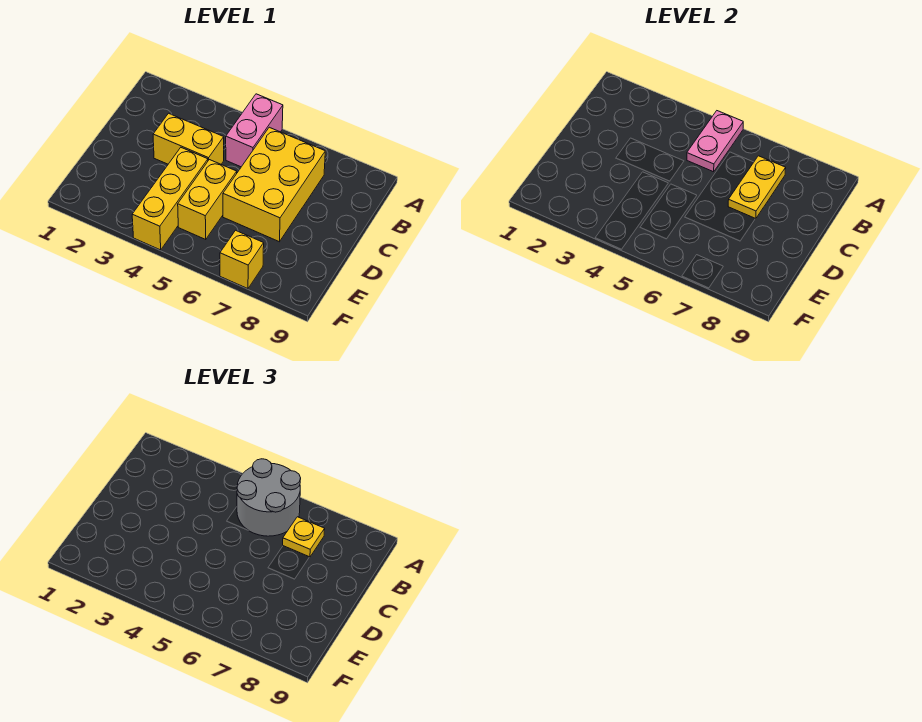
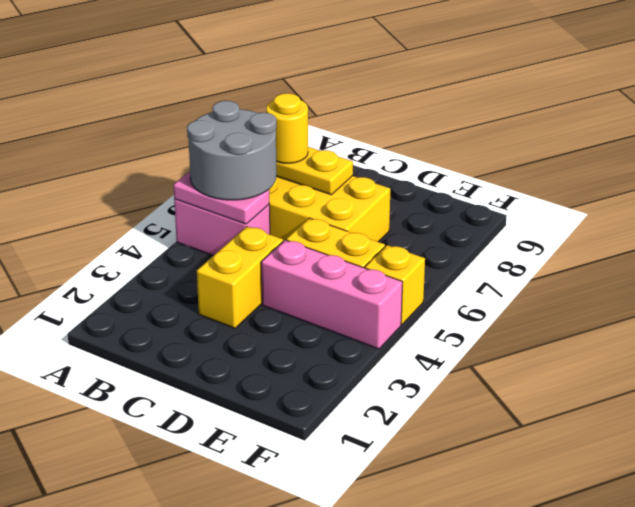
yellow 1x1 plate [283,517,325,557] -> yellow 1x1 round brick [266,93,308,163]
yellow 1x3 brick [132,148,208,250] -> pink 1x3 brick [261,240,403,349]
yellow 1x1 brick [220,230,264,289] -> yellow 1x1 brick moved to [365,245,425,325]

